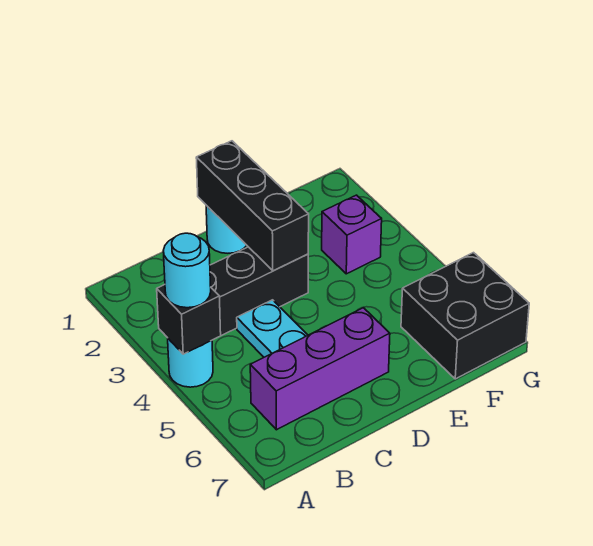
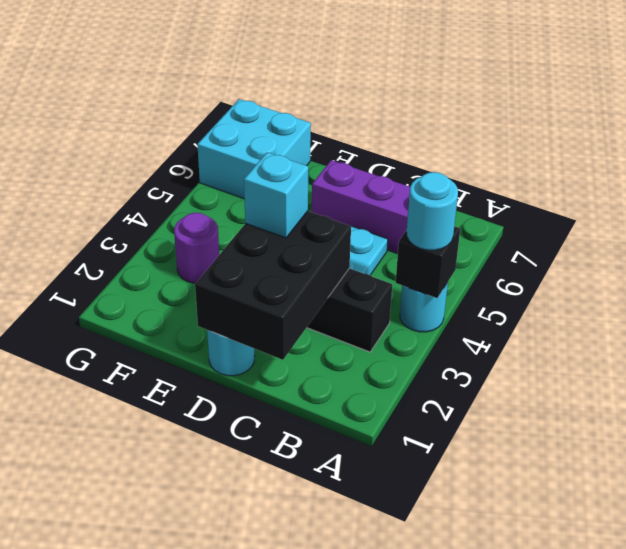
black 1x3 brick [196,141,309,271] -> black 2x3 brick [195,211,351,360]
none -> cyan 1x1 brick [244,152,308,238]
purple 1x1 brick [322,195,382,274] -> purple 1x1 round brick [174,213,219,283]
black 2x2 brick [401,253,529,379] -> cyan 2x2 brick [197,99,311,199]

